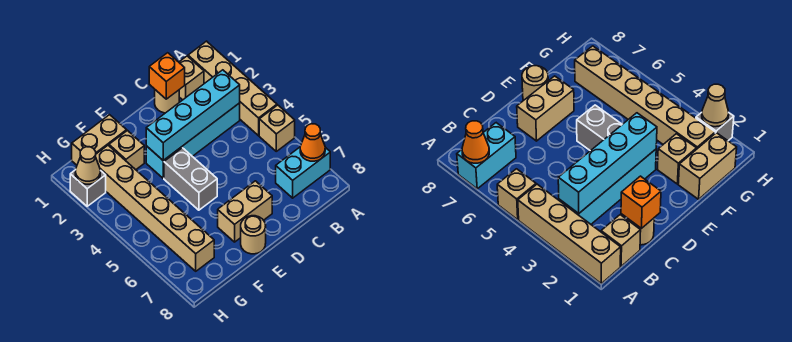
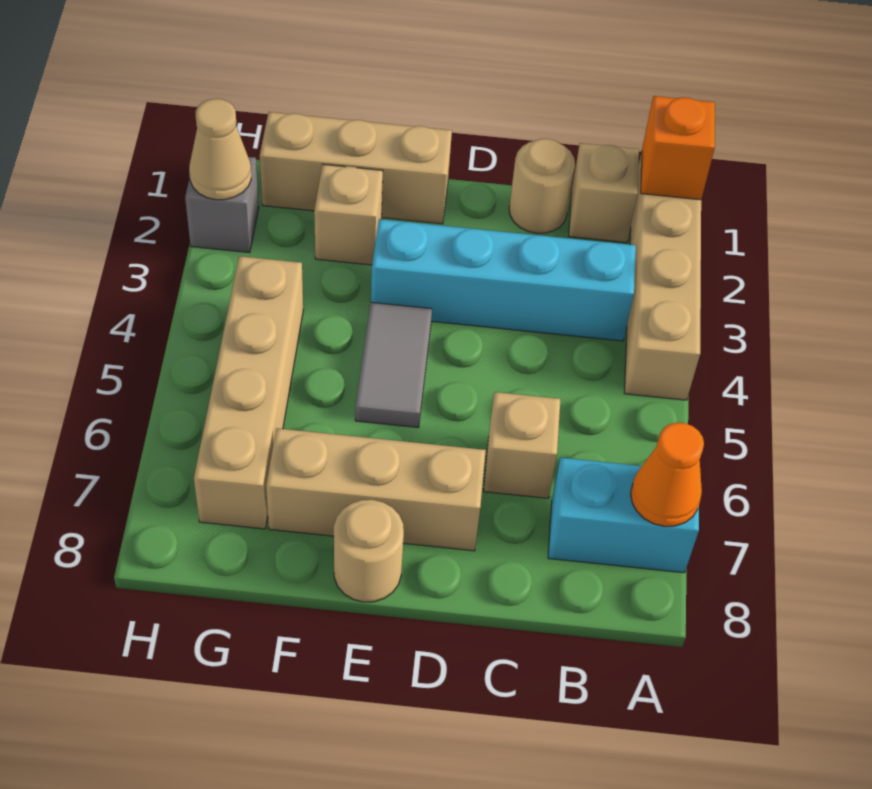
tan 1x1 brick [259,105,295,151] -> tan 1x1 brick moved to [484,392,560,498]
cyan 1x4 brick [146,70,240,160] -> none
orange 1x1 brick [149,53,185,99] -> orange 1x1 brick moved to [641,96,715,200]
tan 1x2 brick [218,181,272,242] -> tan 1x3 brick [266,428,486,551]
grey 1x2 brick [164,148,217,210] -> grey 1x2 tile [355,302,432,427]
tan 1x2 brick [72,115,127,165] -> tan 1x3 brick [260,112,452,224]
tan 1x6 brick [96,145,214,271] -> tan 1x4 brick [194,256,303,529]

